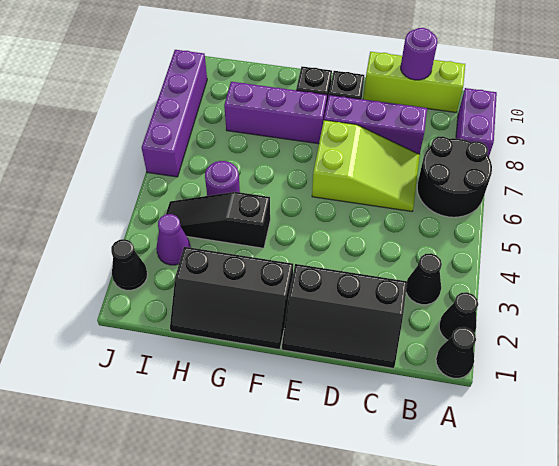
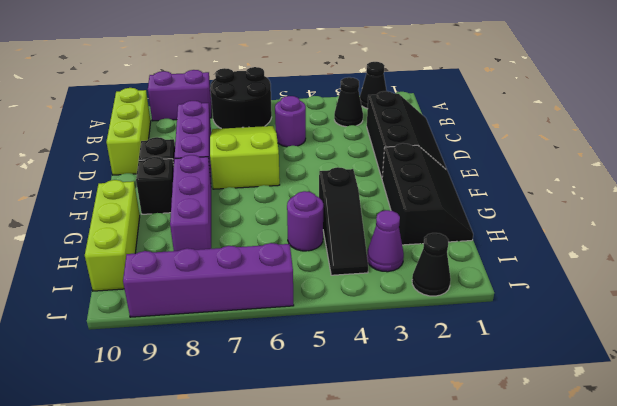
black 1x1 cone [436,327,476,378] -> none
purple 1x1 round brick [401,28,438,80] -> purple 1x1 round brick moved to [275,96,306,147]
none -> lime 1x3 brick [85,180,140,291]

